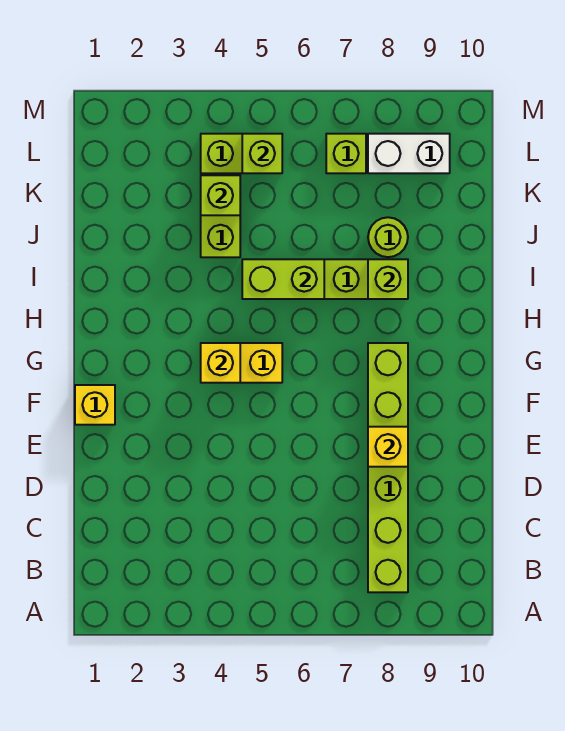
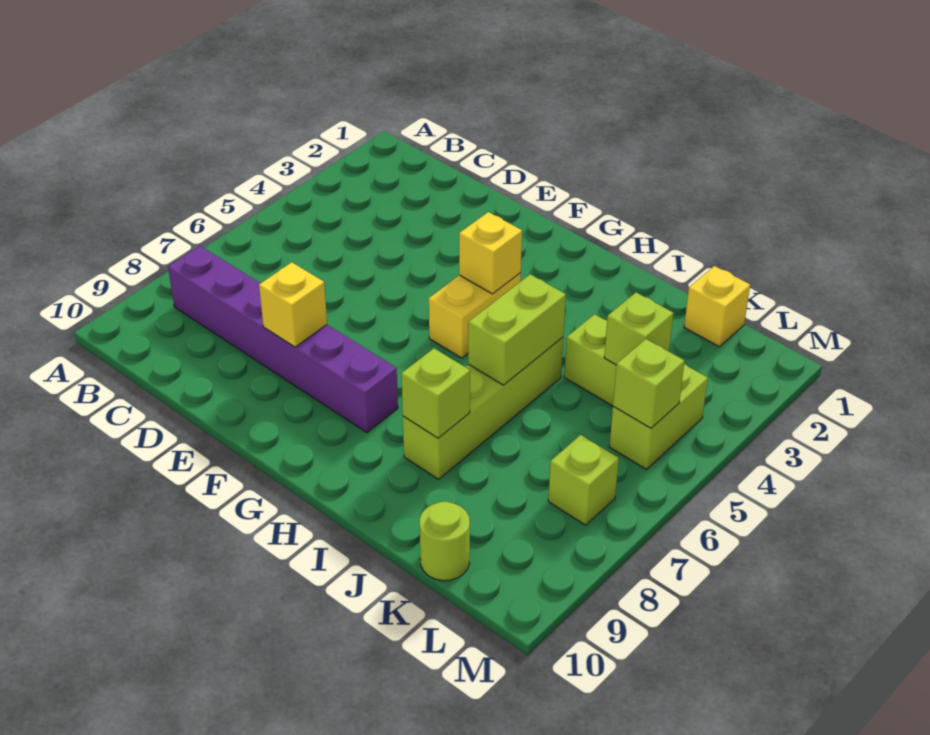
lime 1x6 brick [368,343,408,592] -> purple 1x6 brick [168,246,398,433]
yellow 1x1 brick [75,385,115,425] -> yellow 1x1 brick moved to [684,266,750,347]
lime 1x1 round brick [368,217,408,257] -> lime 1x1 round brick moved to [420,502,470,581]
white 1x2 brick [368,134,450,173] -> none

